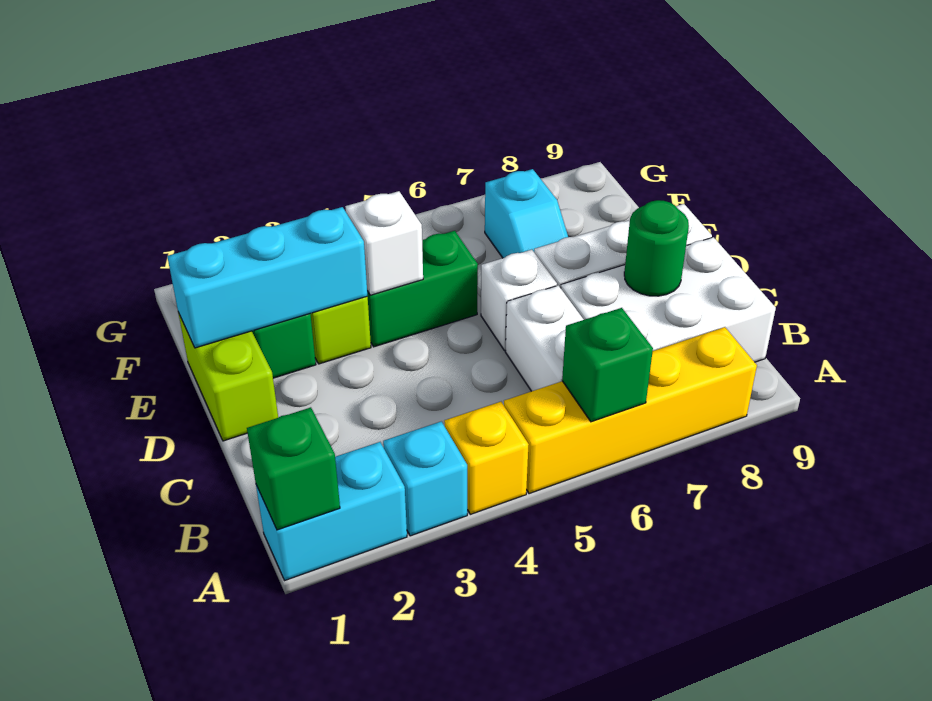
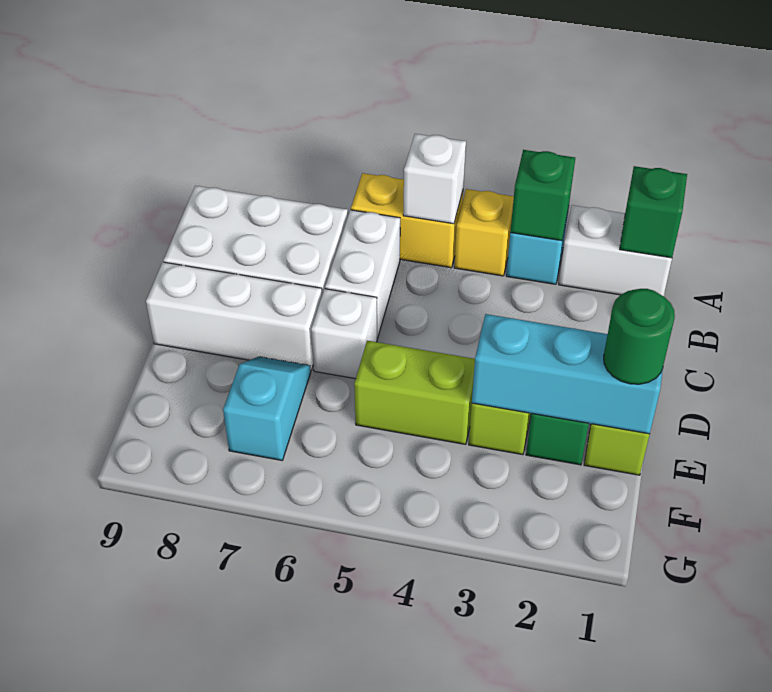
cyan 1x2 brick [256,442,407,580] -> white 1x2 brick [559,205,672,296]
yellow 1x4 brick [504,327,757,494] -> yellow 1x2 brick [351,173,463,268]
green 1x1 brick [562,308,653,422] -> green 1x1 brick moved to [510,150,575,241]
green 1x1 round brick [624,200,689,296] -> green 1x1 round brick moved to [604,289,675,384]
green 1x2 brick [367,231,478,347] -> lime 1x2 brick [354,341,475,444]
white 1x1 brick [345,191,423,295] -> white 1x1 brick moved to [403,134,466,224]

